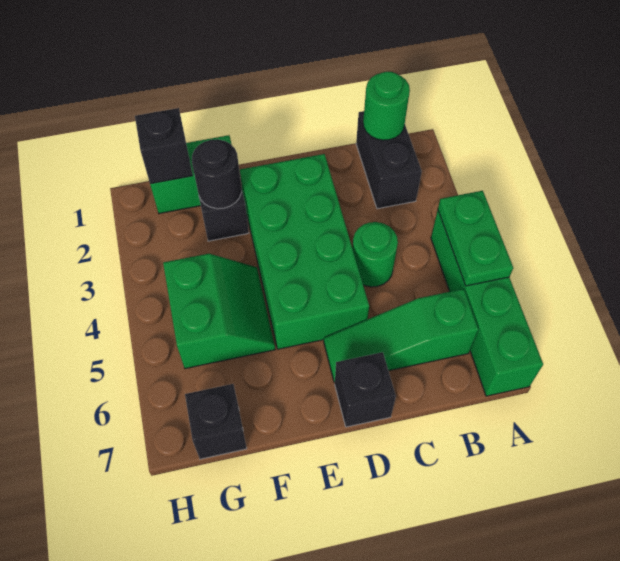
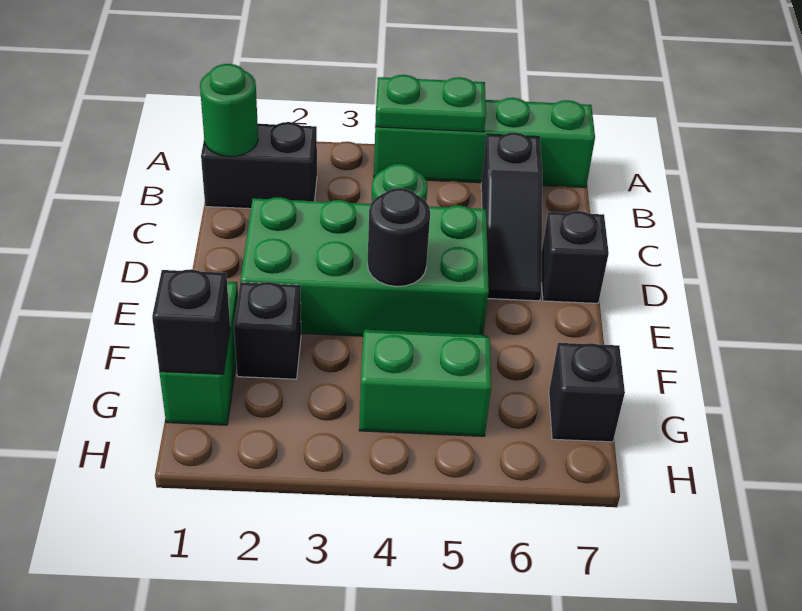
green 1x3 slope [324,289,479,382] -> black 1x3 slope [481,132,542,301]
black 1x1 round brick [192,139,241,209] -> black 1x1 round brick moved to [367,188,430,287]

